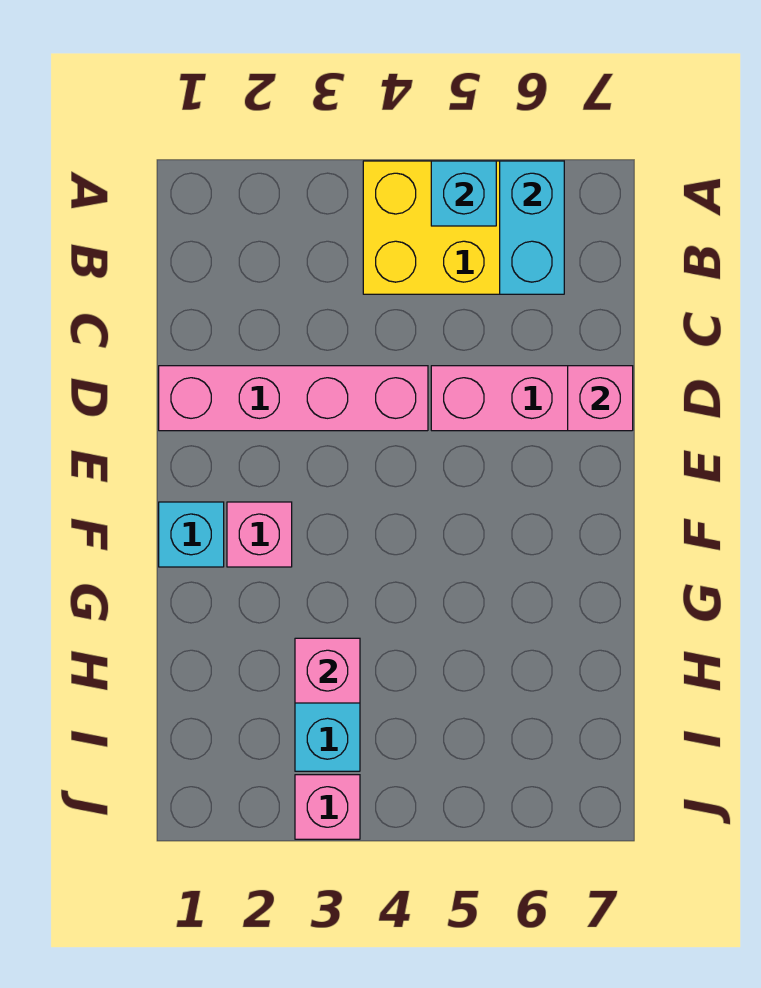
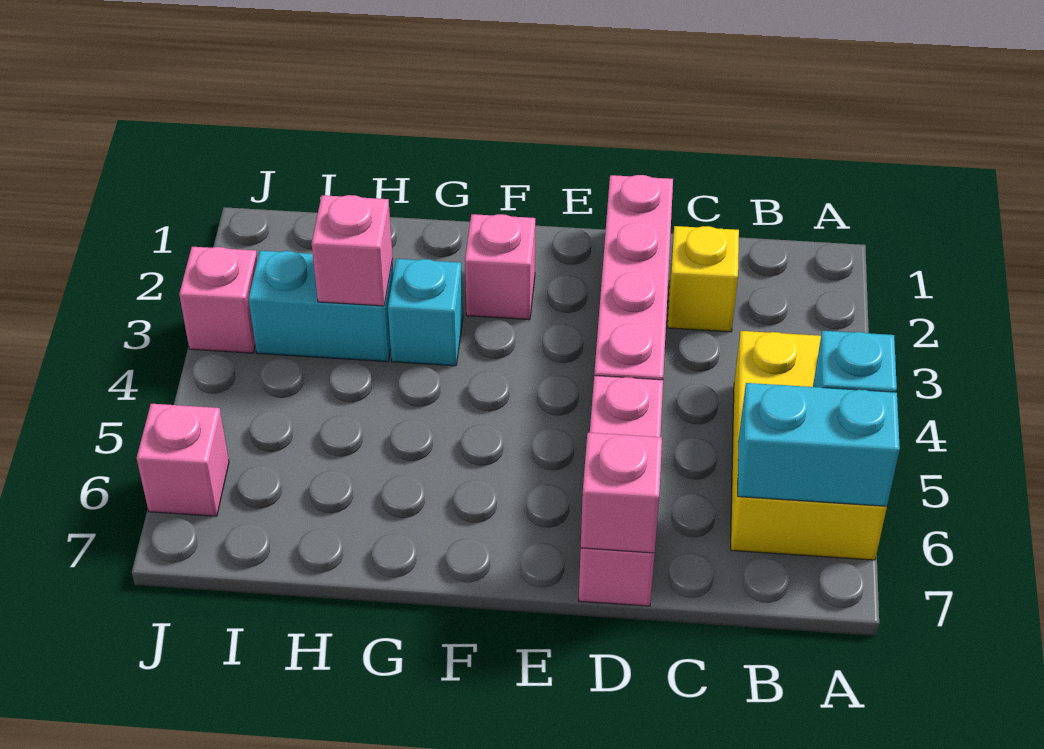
none -> yellow 1x1 brick [668,226,739,332]
cyan 1x1 brick [159,502,224,567] -> cyan 1x1 brick moved to [388,259,463,366]
none -> pink 1x1 brick [137,404,229,516]

